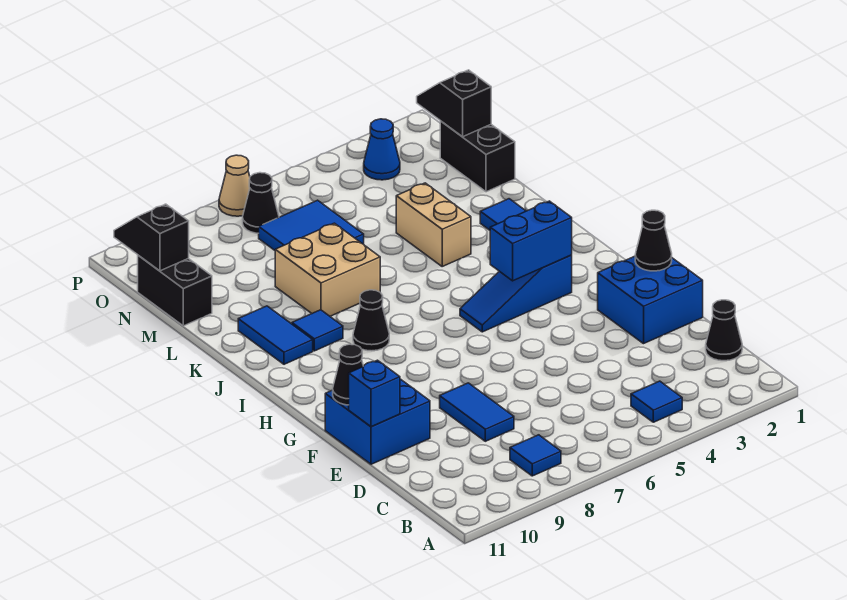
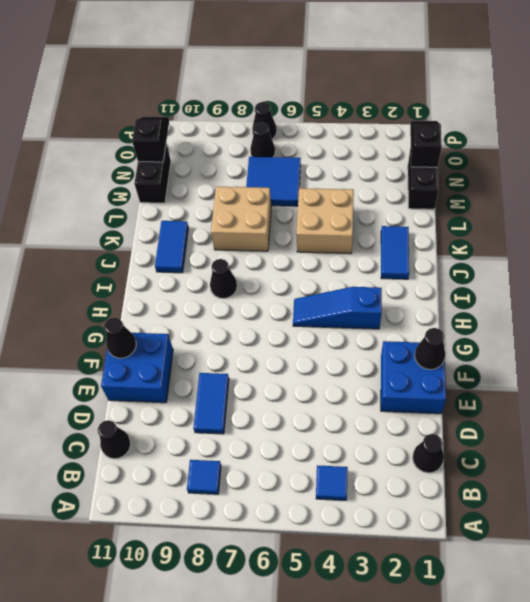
none -> black 1x1 cone [98,420,131,459]
blue 1x1 brick [349,360,400,427] -> none
blue 1x2 brick [490,201,572,281] -> none
blue 1x1 tile [292,310,343,351] -> none
tan 1x2 brick [396,183,471,266] -> tan 2x2 brick [296,188,354,254]
blue 1x1 cone [364,119,400,180] -> none
tan 1x1 cone [219,155,250,216] -> black 1x1 cone [252,102,277,139]

